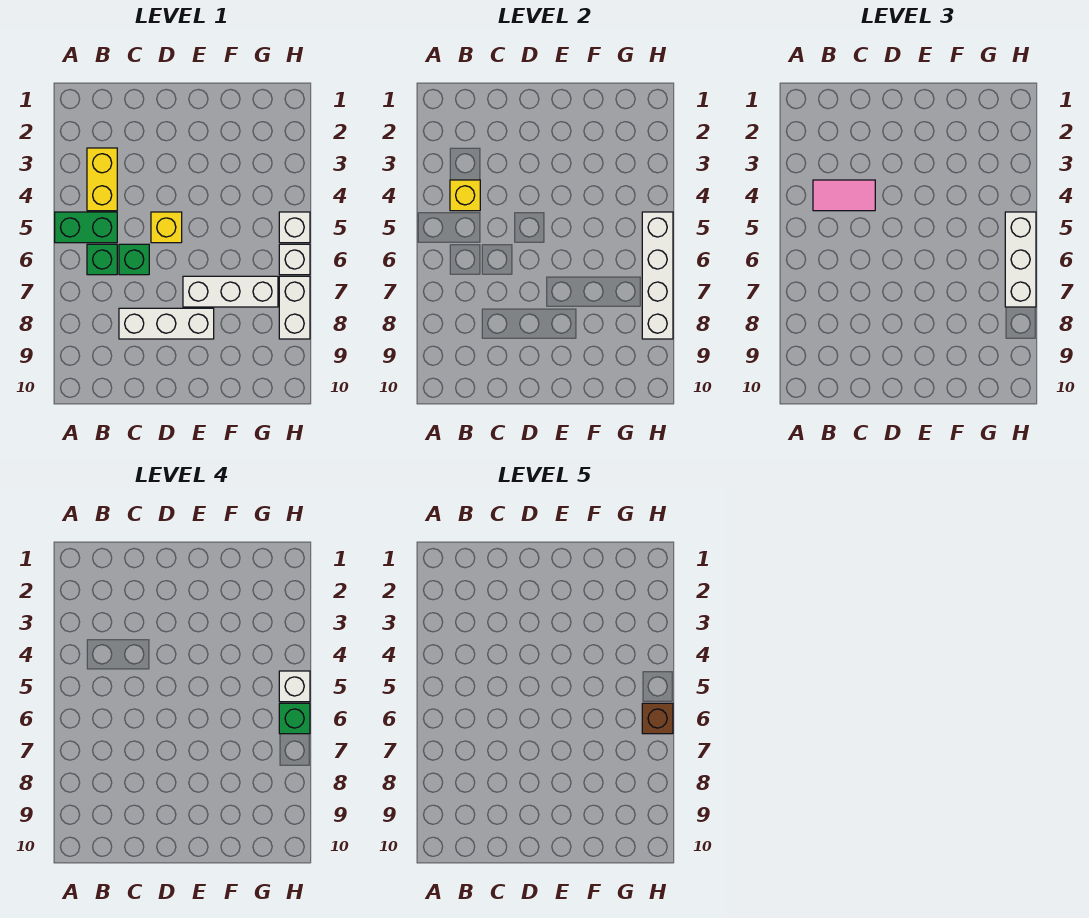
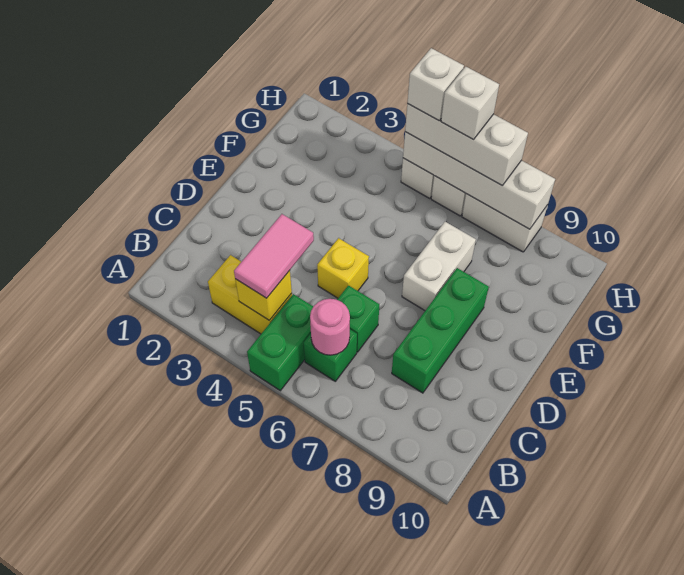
none -> pink 1x1 round brick [310,299,350,355]
white 1x3 brick [119,308,214,339] -> green 1x3 brick [392,268,489,393]
white 1x3 brick [183,276,278,307] -> white 1x2 brick [402,222,476,311]
green 1x1 brick [279,703,310,734] -> white 1x1 brick [441,67,499,139]
brown 1x1 brick [642,703,673,734] -> none

